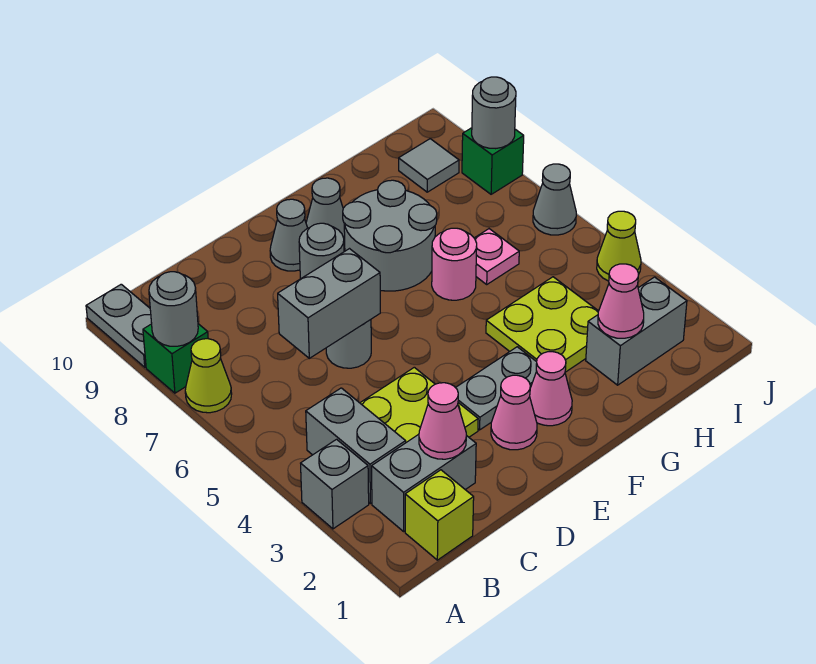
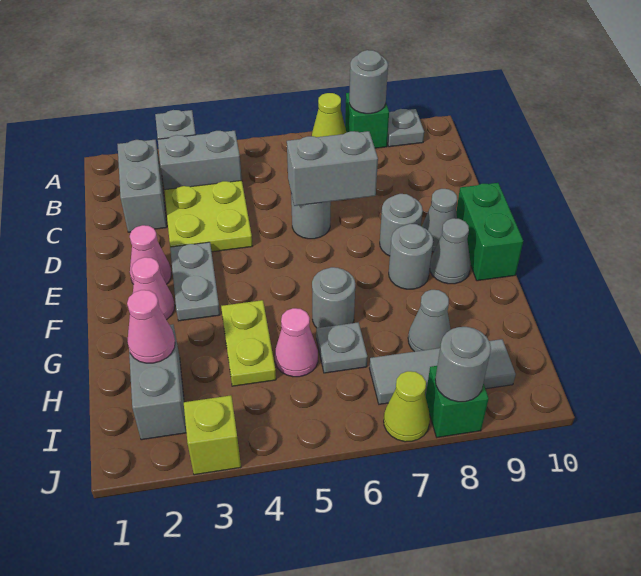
grey 1x2 plate [86,284,152,367] -> grey 1x1 plate [387,109,424,147]
lime 1x1 brick [405,470,474,560] -> lime 1x1 brick moved to [184,395,241,475]
pink 1x1 cone [419,383,466,459] -> pink 1x1 cone moved to [275,308,318,377]
grey 1x2 brick [278,249,380,358] -> grey 1x2 brick turned to [287,131,378,206]
none -> green 1x2 brick [456,183,523,281]
grey 2x2 round brick [343,180,437,291] -> grey 1x1 round brick [389,224,433,289]
lime 2x2 plate [486,277,598,372] -> lime 1x2 plate [221,300,276,386]
pink 1x1 round brick [432,228,477,300] -> grey 1x1 round brick [312,267,355,328]
pink 1x1 plate [474,229,519,284] -> grey 1x1 plate [316,322,367,373]
grey 1x1 tile [399,139,459,192] -> grey 1x3 tile [369,339,516,404]
lime 1x1 cone [597,211,641,281] -> lime 1x1 cone moved to [384,371,430,442]
grey 1x1 cone [533,164,576,235] -> grey 1x1 cone moved to [408,290,451,352]

